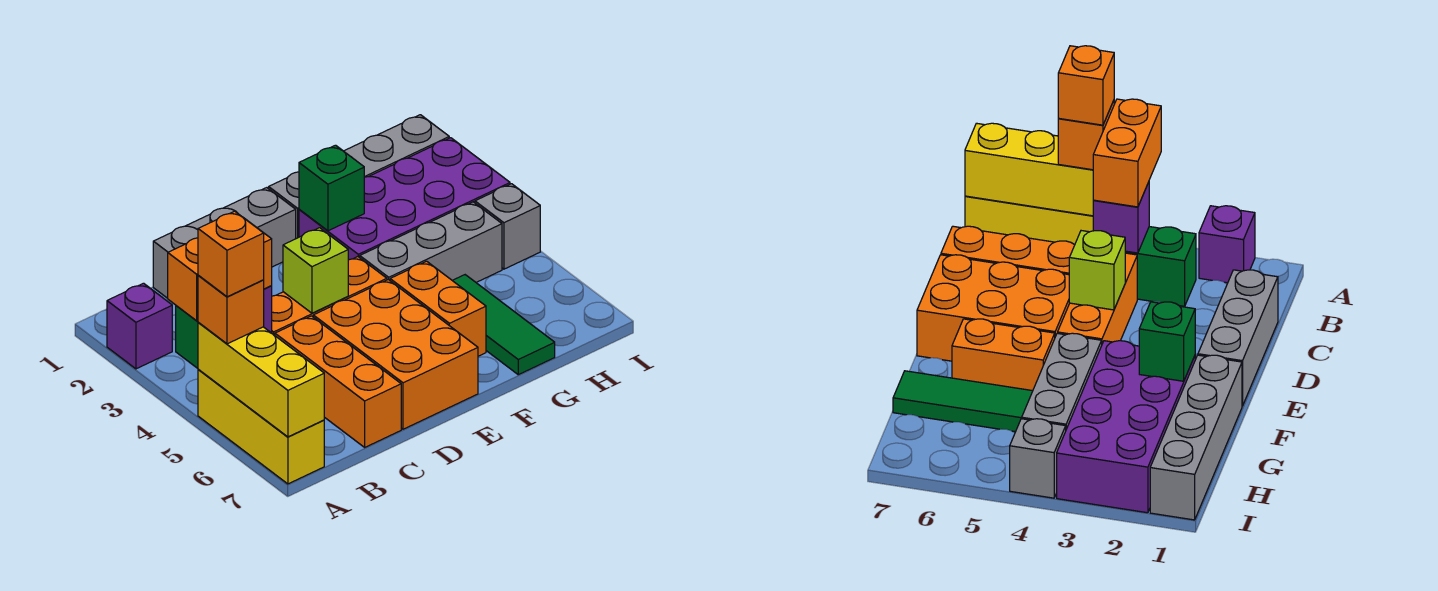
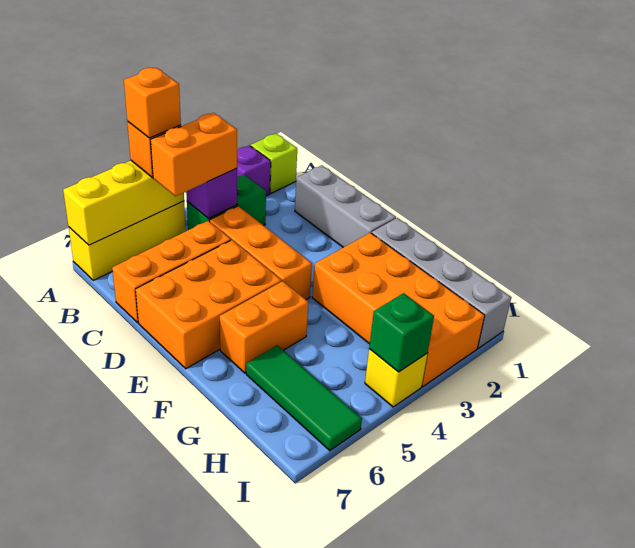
orange 1x2 brick [168,221,272,321] -> orange 1x2 brick turned to [151,113,237,196]
lime 1x1 brick [283,228,348,313] -> lime 1x1 brick moved to [251,133,297,193]
purple 2x4 brick [299,138,510,260] -> orange 2x4 brick [312,233,485,387]
green 1x1 brick [299,145,364,231] -> green 1x1 brick moved to [369,293,434,372]
grey 1x3 brick [360,202,502,282] -> none
green 1x3 tile [452,275,555,375] -> green 1x3 tile turned to [246,345,362,451]
grey 1x1 brick [475,184,540,269] -> yellow 1x1 brick [365,349,427,407]

